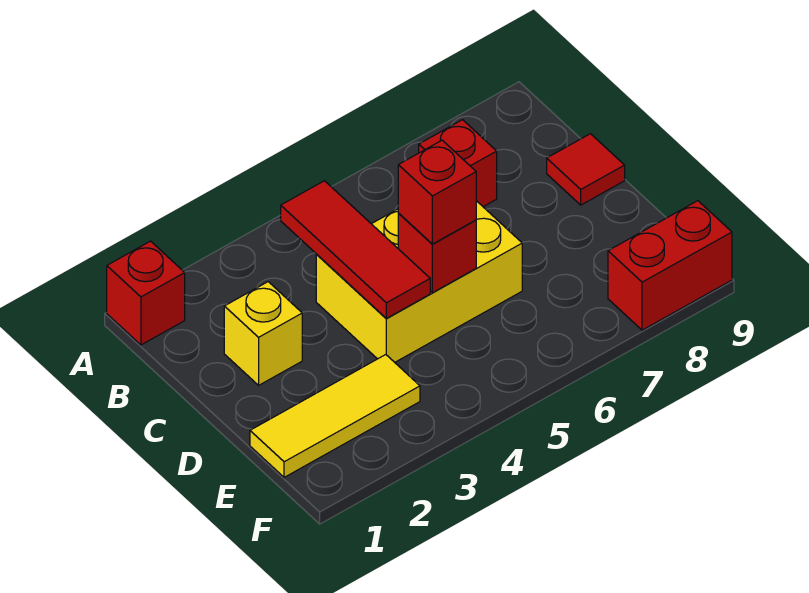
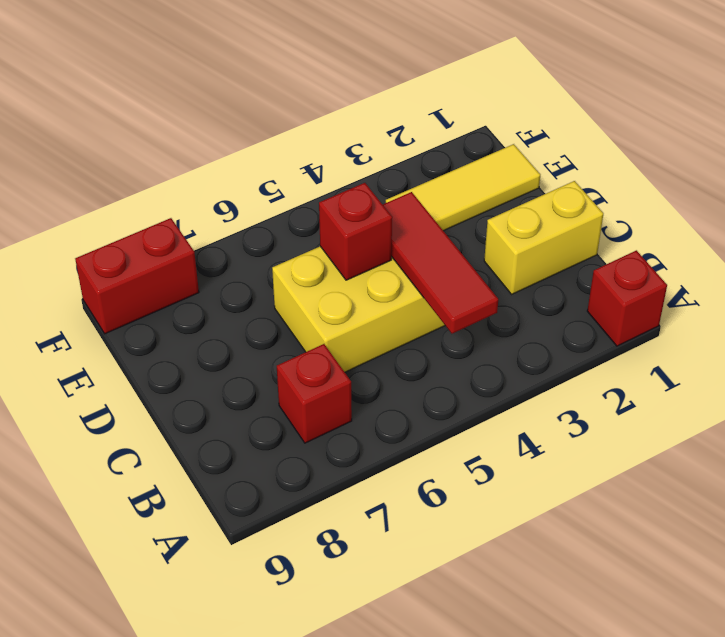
yellow 1x1 brick [224,282,302,385] -> yellow 1x2 brick [484,181,603,294]
red 1x1 tile [547,134,625,205] -> none
red 1x1 brick [398,140,476,244] -> none

